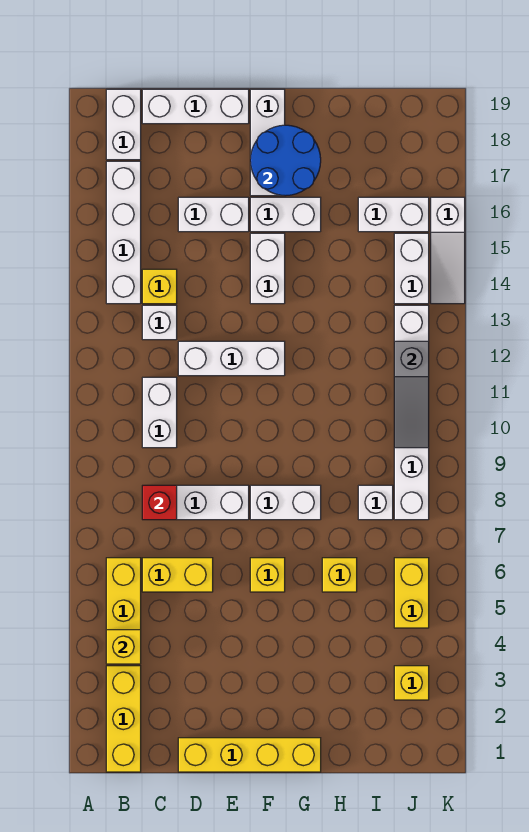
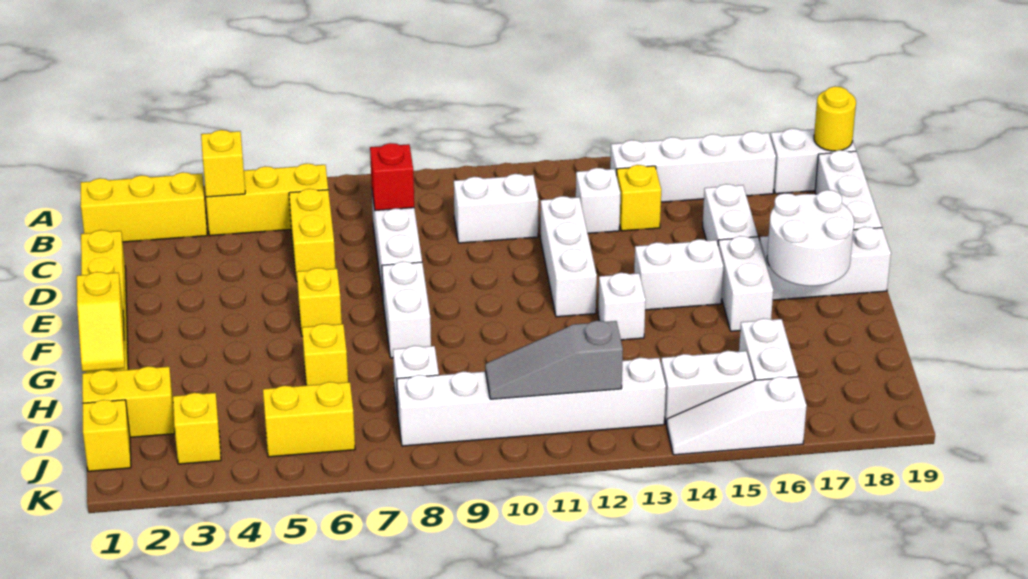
none -> yellow 1x1 round brick [814,86,856,151]
blue 2x2 round brick [250,125,321,196] -> white 2x2 round brick [767,190,854,286]
none -> yellow 1x2 slope [77,272,125,371]
none -> white 1x1 brick [598,273,646,340]
none -> yellow 1x2 brick [82,366,175,437]
none -> yellow 1x1 brick [83,400,131,471]

